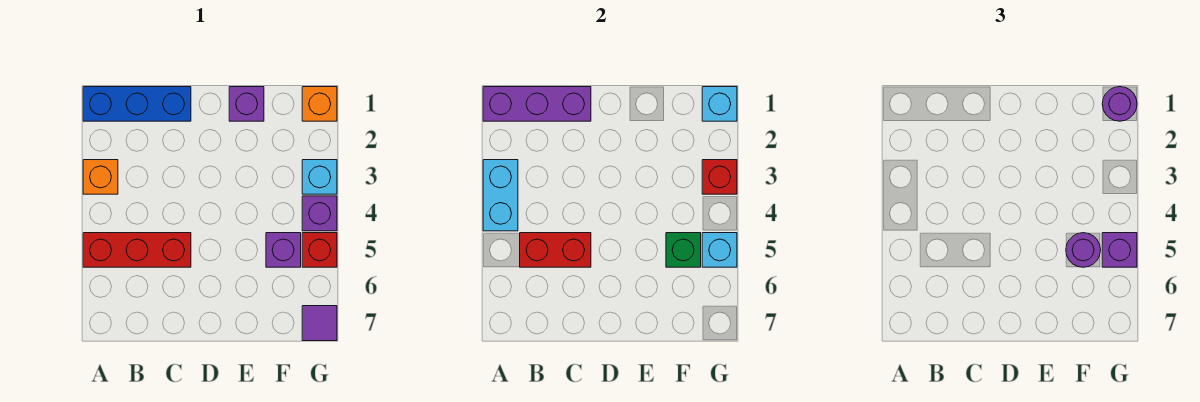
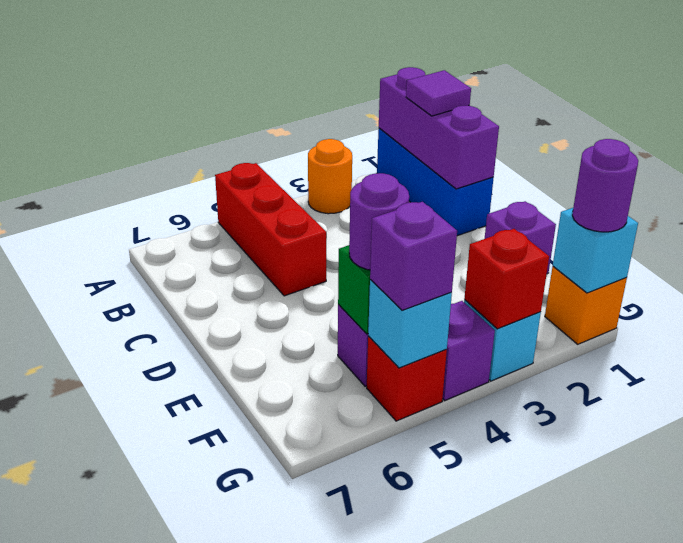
orange 1x1 brick [83,160,118,194] -> orange 1x1 round brick [308,139,352,214]
cyan 1x2 brick [483,160,518,231] -> none
red 1x2 brick [520,233,591,267] -> none
purple 1x1 tile [302,306,337,341] -> purple 1x1 tile moved to [406,70,471,116]

